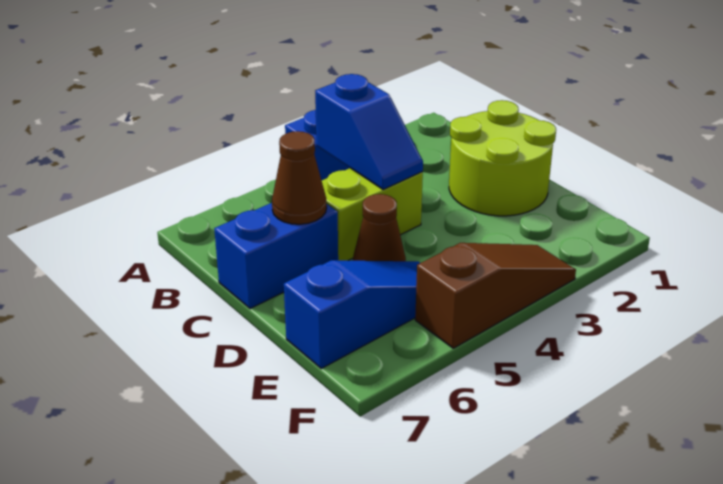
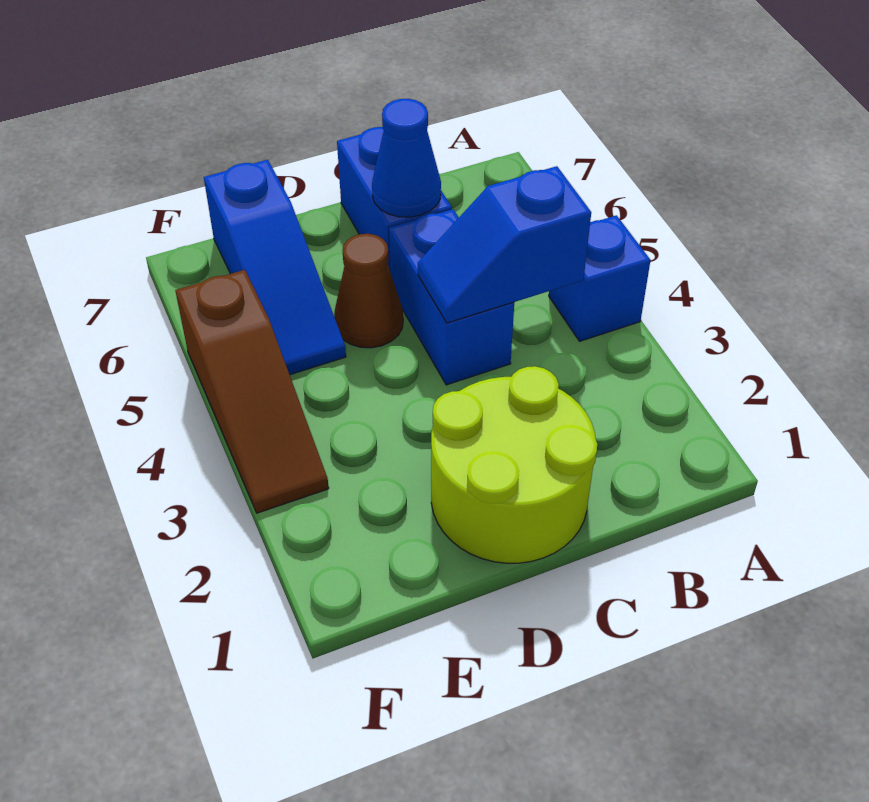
lime 1x2 brick [322,168,423,261] -> blue 1x2 brick [389,209,514,385]
brown 1x1 cone [272,131,327,224] -> blue 1x1 cone [372,99,441,217]

